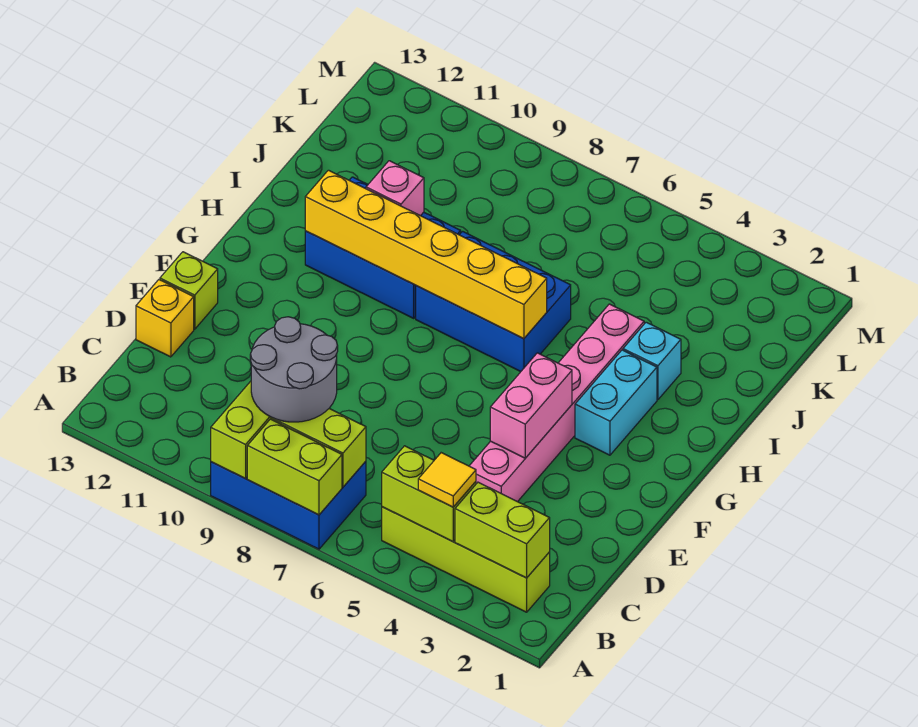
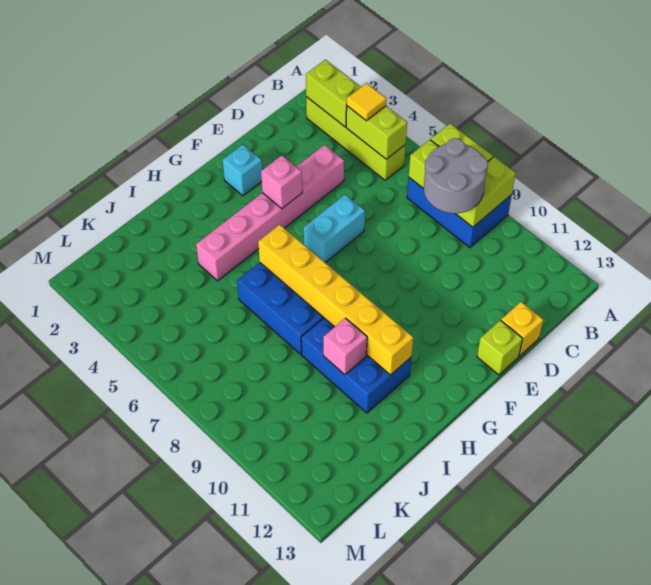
pink 1x2 brick [490,353,572,458] -> pink 1x1 brick [261,155,302,209]
cyan 1x2 brick [575,350,657,455] -> cyan 1x2 brick moved to [304,194,365,263]
cyan 1x1 brick [623,322,681,400] -> cyan 1x1 brick moved to [223,144,262,196]

